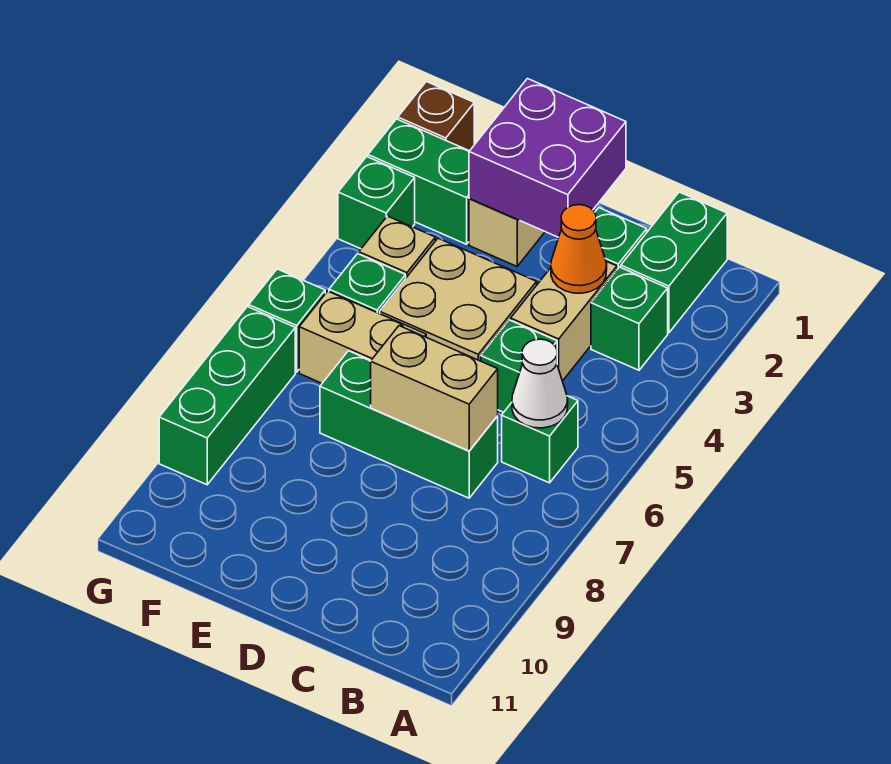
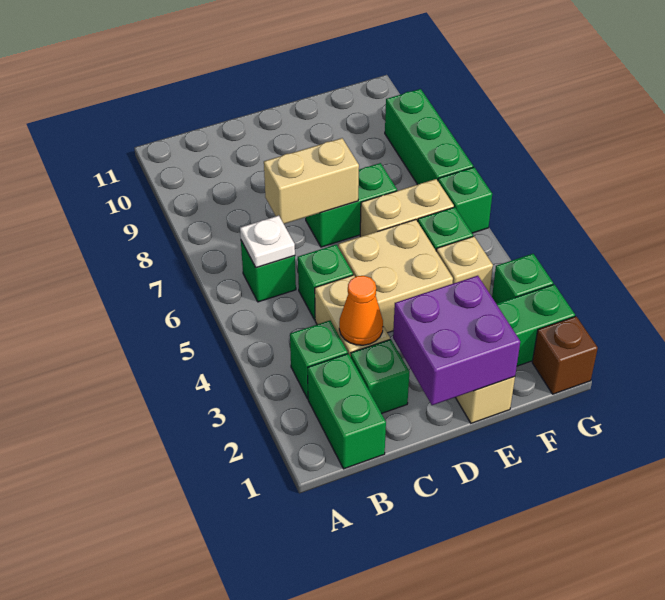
white 1x1 cone [512,339,568,428] -> white 1x1 plate [240,216,295,268]
green 1x3 brick [320,351,498,498] -> green 1x2 brick [306,163,397,247]

